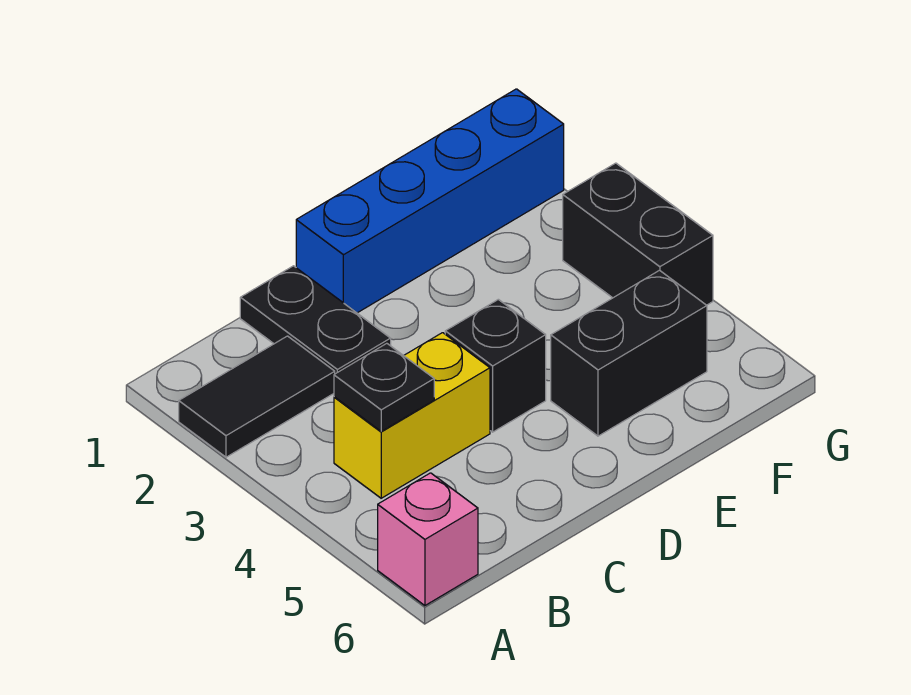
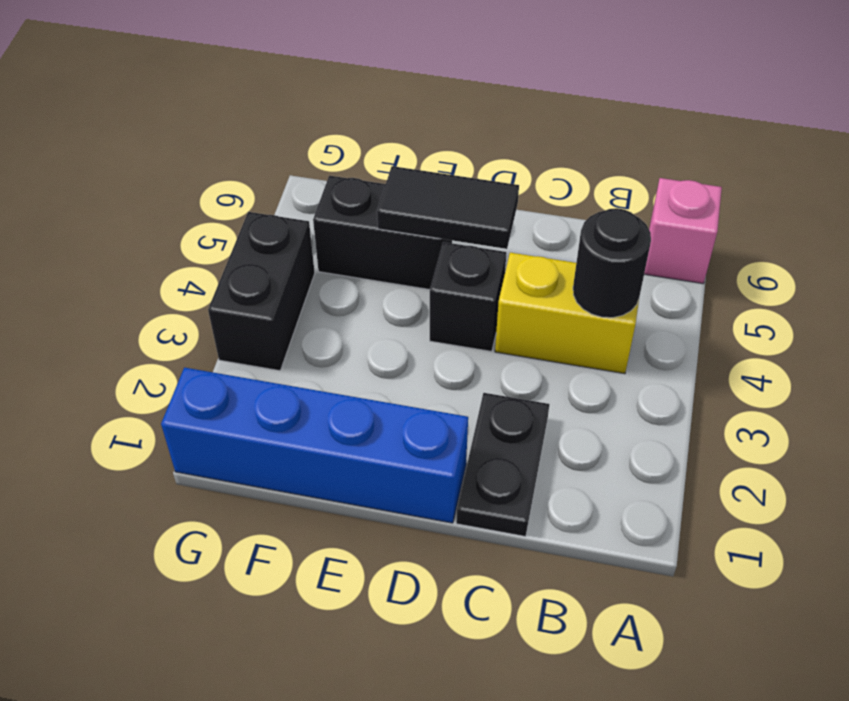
black 1x2 tile [179,336,335,457] -> black 1x2 tile moved to [377,166,519,249]
black 1x1 plate [334,343,434,431] -> black 1x1 round brick [573,208,651,318]

